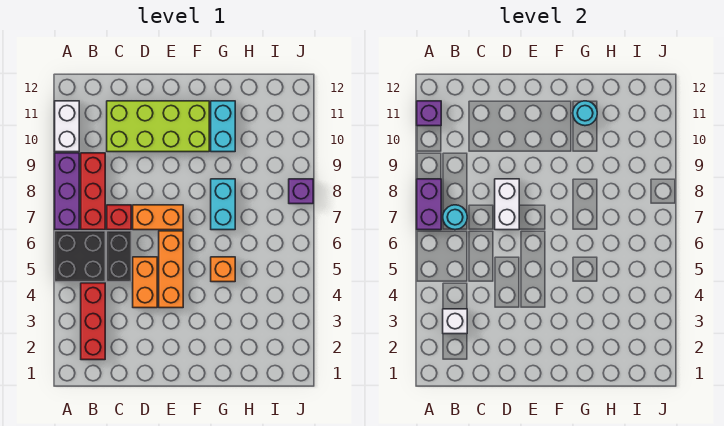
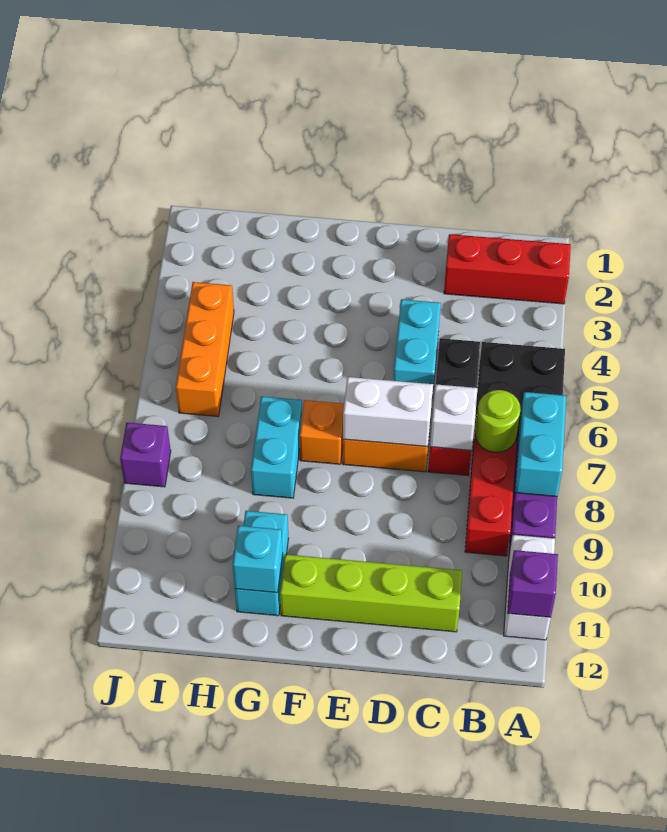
purple 1x2 brick [417,179,441,230] -> cyan 1x2 brick [515,392,566,497]
red 1x3 brick [81,283,105,360] -> red 1x3 brick turned to [444,234,571,304]
white 1x1 brick [443,309,467,334] -> white 1x1 brick moved to [430,384,477,450]
cyan 1x1 round brick [443,205,467,230] -> lime 1x1 round brick [475,390,521,452]
lime 2x4 brick [107,101,209,152] -> lime 1x4 brick [280,554,462,632]
orange 1x2 brick [133,257,157,308] -> cyan 1x2 brick [393,299,441,398]
white 1x2 brick [495,179,519,230] -> white 1x2 brick turned to [343,377,433,447]
orange 1x3 brick [159,231,183,308] -> orange 1x3 brick moved to [176,282,234,416]
orange 1x1 brick [211,257,235,282] -> orange 1x1 brick moved to [300,400,344,464]
cyan 1x1 round brick [573,101,597,126] -> cyan 1x1 brick [233,526,283,593]

